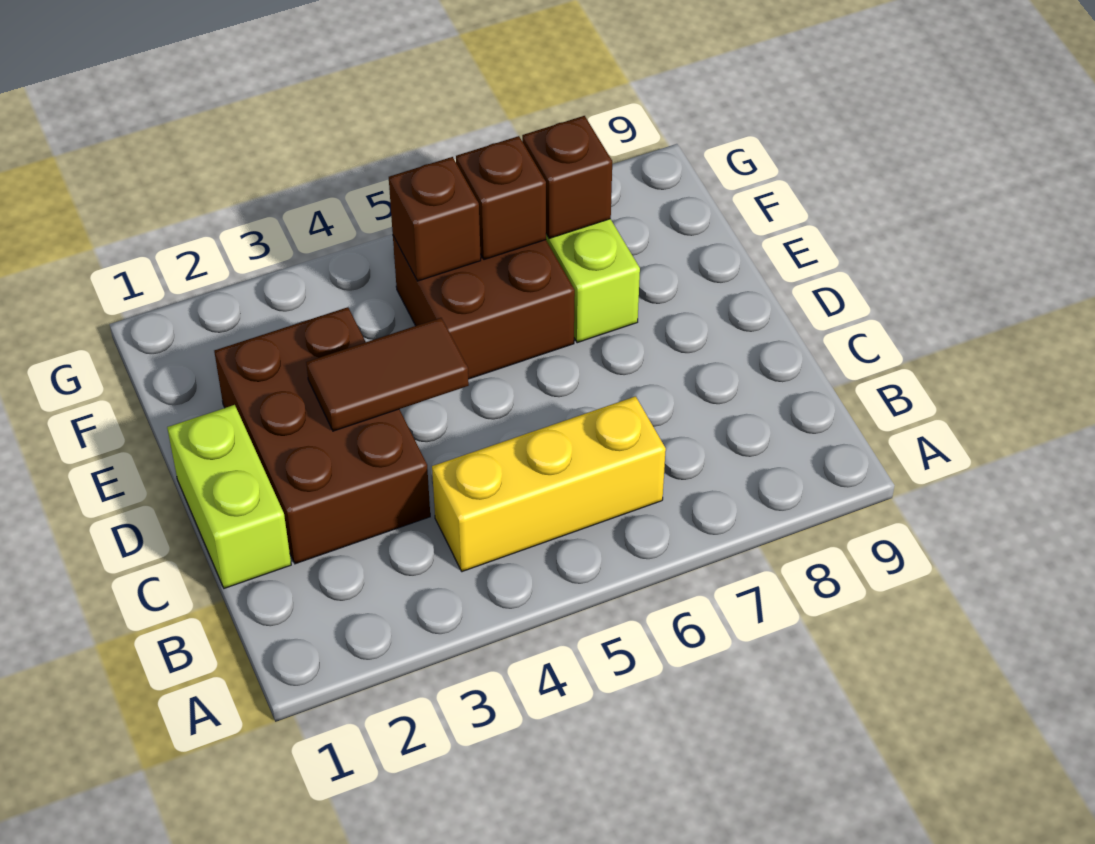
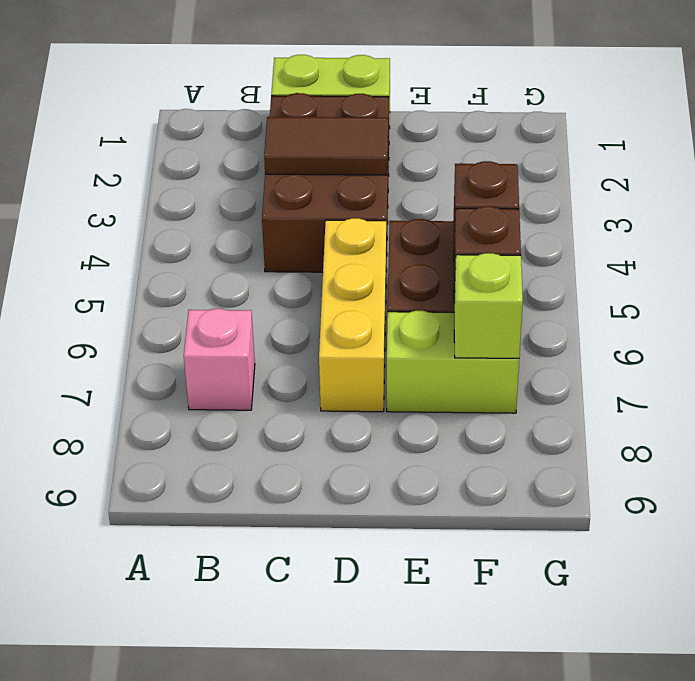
yellow 1x3 brick [432,396,666,572] -> yellow 1x3 brick moved to [319,218,386,412]
none -> pink 1x1 brick [184,309,255,410]
brown 2x3 brick [214,307,430,564] -> brown 2x3 brick turned to [262,93,389,272]
brown 1x2 tile [306,318,469,431] -> brown 1x2 tile turned to [264,117,388,175]
brown 1x1 brick [522,116,612,238] -> lime 1x1 brick [454,253,523,358]

